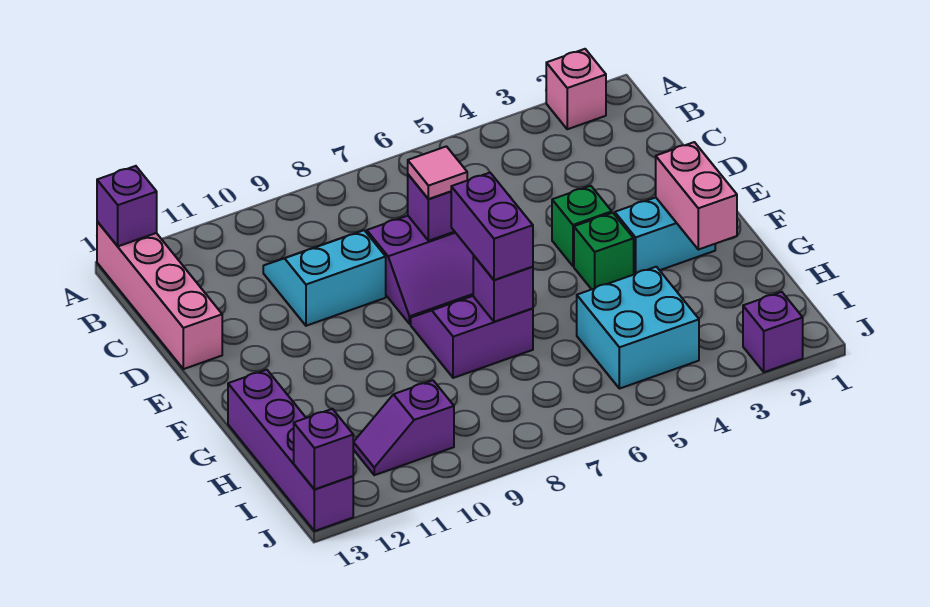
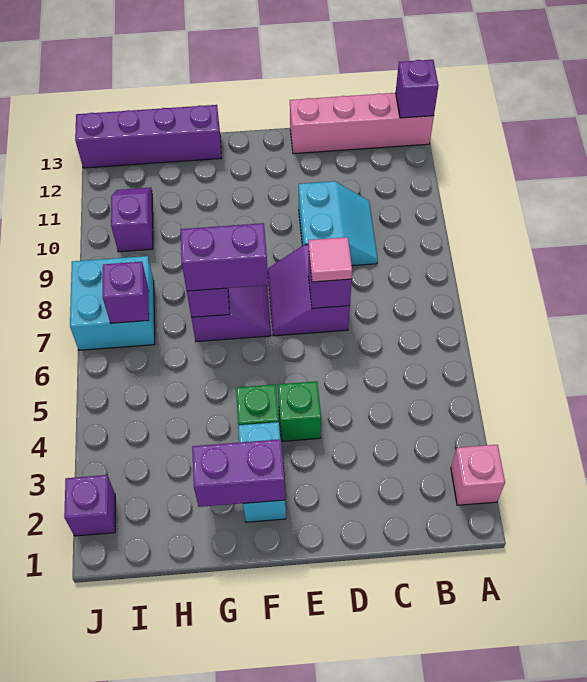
pink 1x2 brick [656,142,737,250] -> purple 1x2 brick [192,439,285,507]
cyan 2x2 brick [577,267,699,389] -> cyan 2x2 brick moved to [70,256,155,350]
purple 1x1 brick [294,409,353,489] -> purple 1x1 brick moved to [103,262,149,323]

